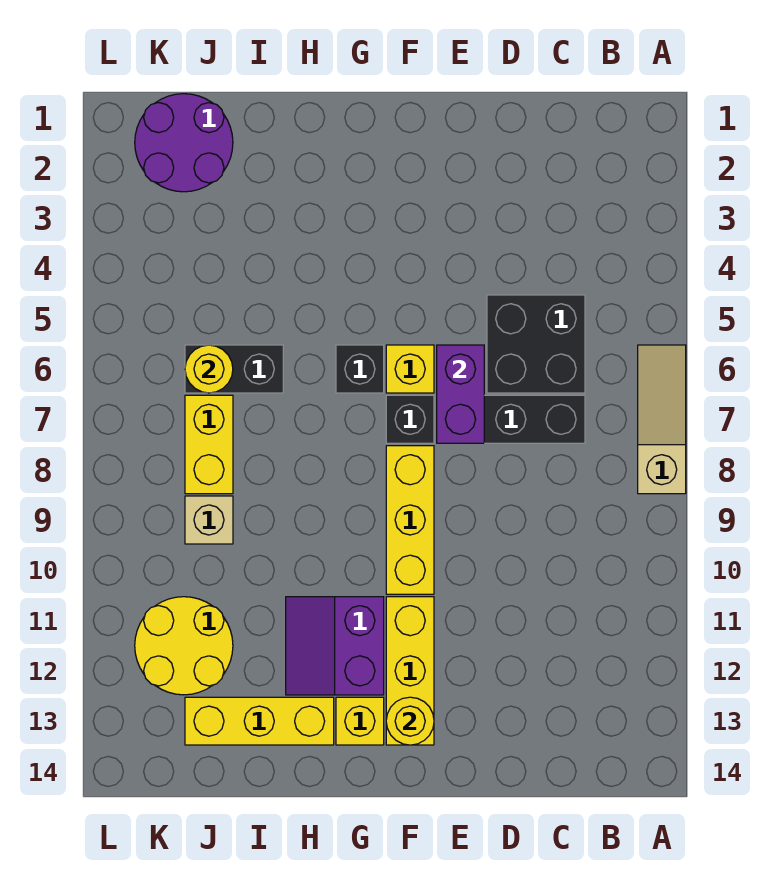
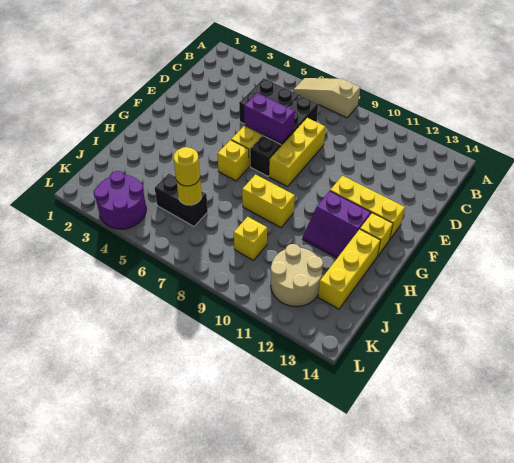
yellow 1x3 brick [386,446,434,594] -> yellow 1x3 brick turned to [269,118,325,187]
yellow 1x1 round brick [386,697,434,745] -> yellow 1x1 round brick moved to [174,147,200,186]
black 1x1 brick [336,345,384,393] -> yellow 1x1 brick [217,140,249,181]
black 1x2 brick [185,345,283,393] -> black 1x2 brick turned to [155,174,208,226]
purple 2x2 round brick [135,94,233,192] -> purple 2x2 round brick moved to [94,171,146,229]
yellow 1x2 brick [185,395,233,494] -> yellow 1x2 brick moved to [242,175,295,228]
tan 1x1 brick [185,496,233,544] -> yellow 1x1 brick [234,217,267,260]
yellow 2x2 round brick [135,597,233,695] -> tan 2x2 round brick [271,244,323,307]

